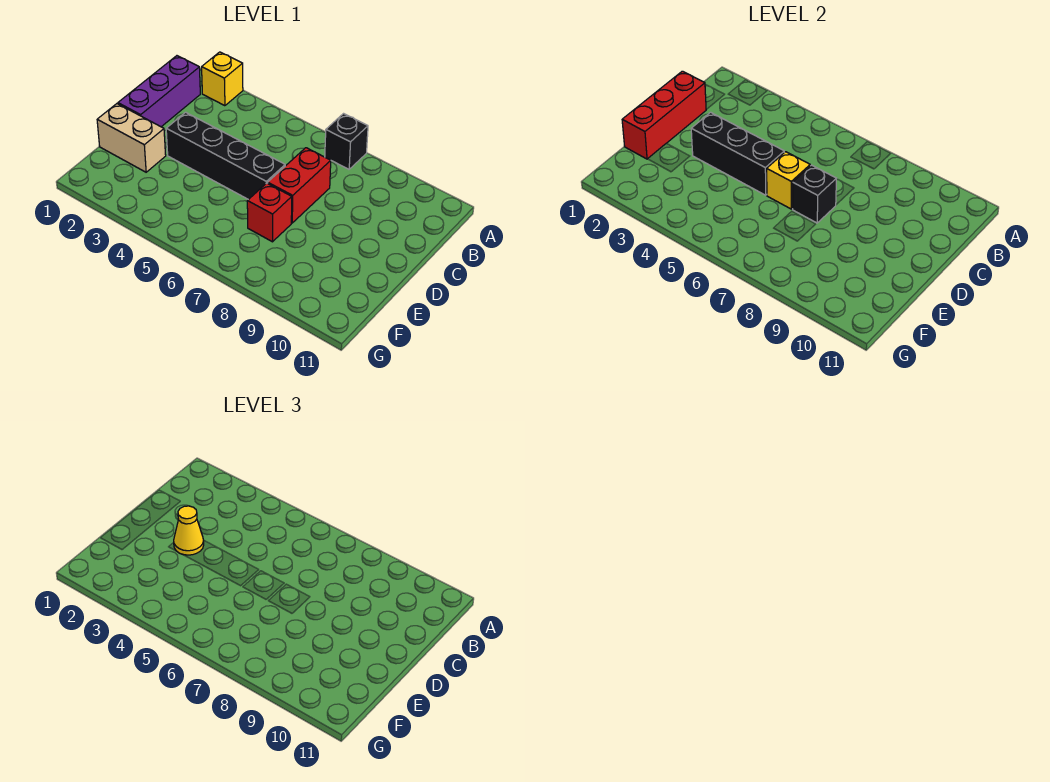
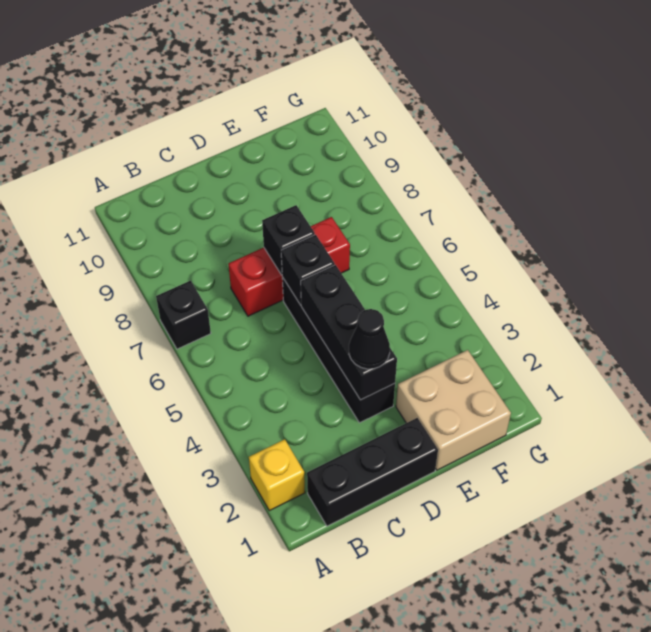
purple 1x3 brick [118,56,200,127] -> black 1x3 brick [307,418,438,526]
red 1x3 brick [622,71,706,159] -> none
yellow 1x1 cone [174,506,204,555] -> black 1x1 cone [349,309,390,369]
yellow 1x1 brick [767,152,810,209] -> black 1x1 brick [281,235,335,305]
tan 1x2 brick [97,104,166,172] -> tan 2x2 brick [396,350,511,470]

